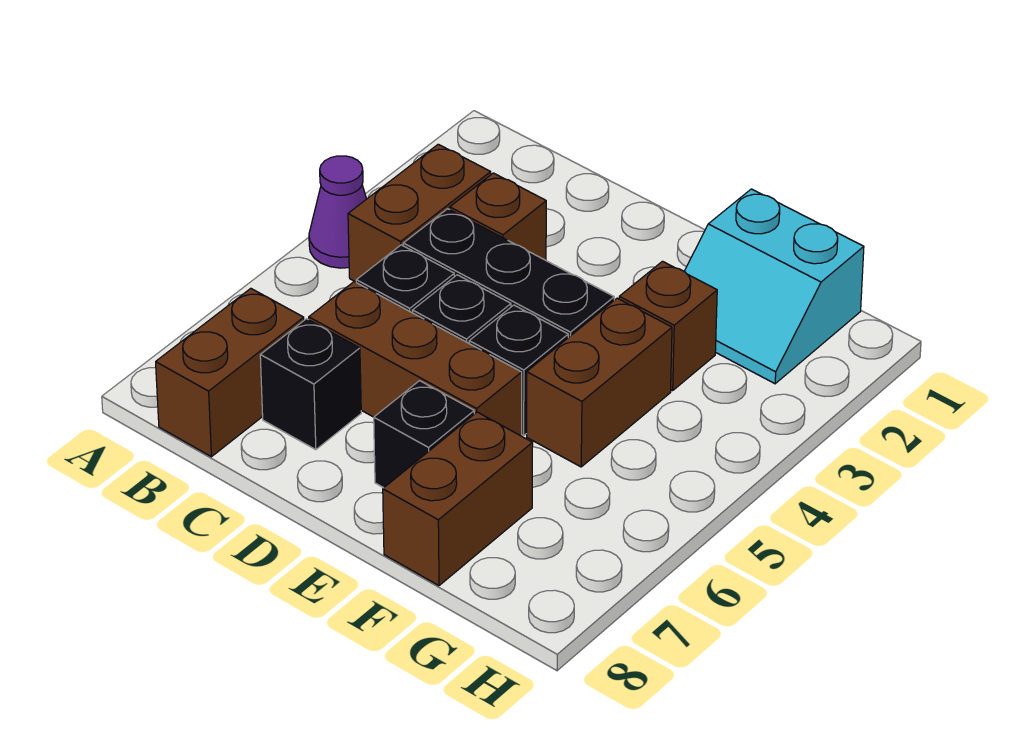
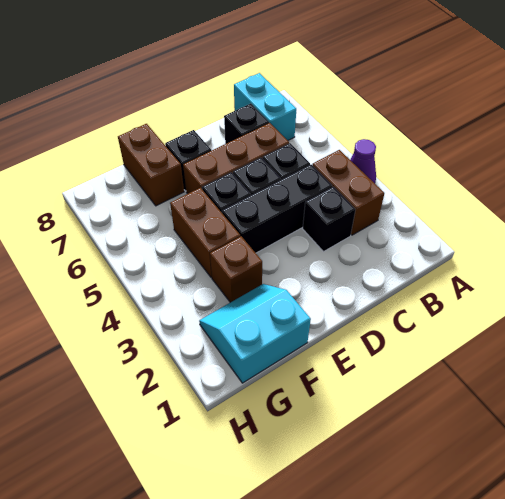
brown 1x2 brick [156,288,304,457] -> cyan 1x2 brick [234,73,296,140]
brown 1x1 brick [450,173,546,260] -> black 1x1 brick [303,187,356,252]

